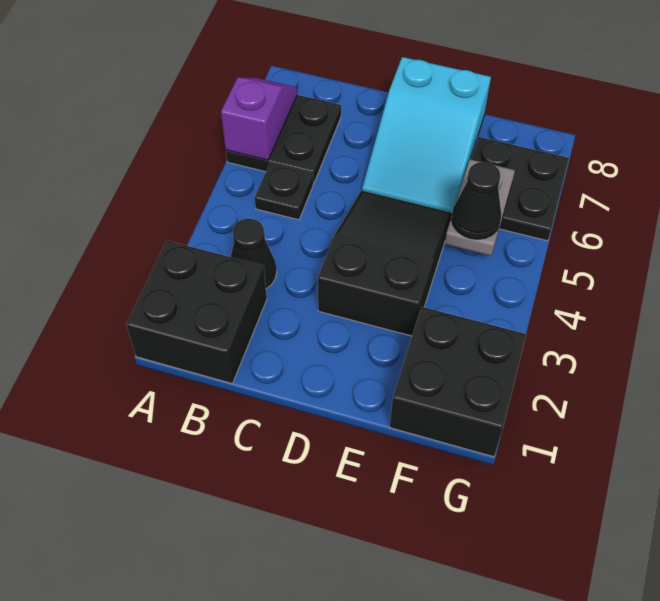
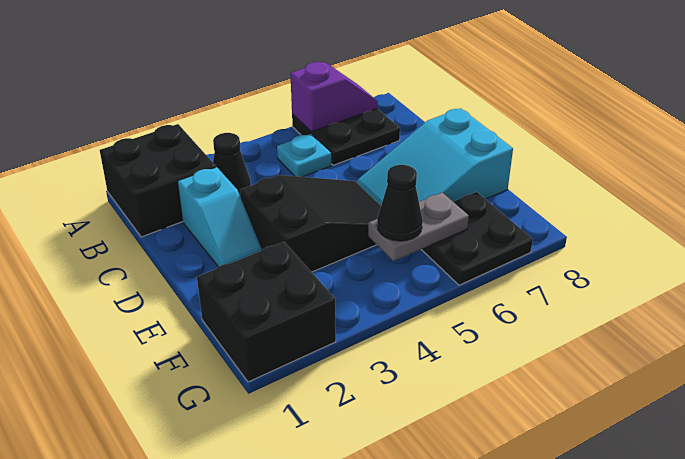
black 1x1 plate [255,163,313,220] -> cyan 1x1 plate [277,134,331,177]
none -> cyan 1x2 slope [178,167,262,267]

